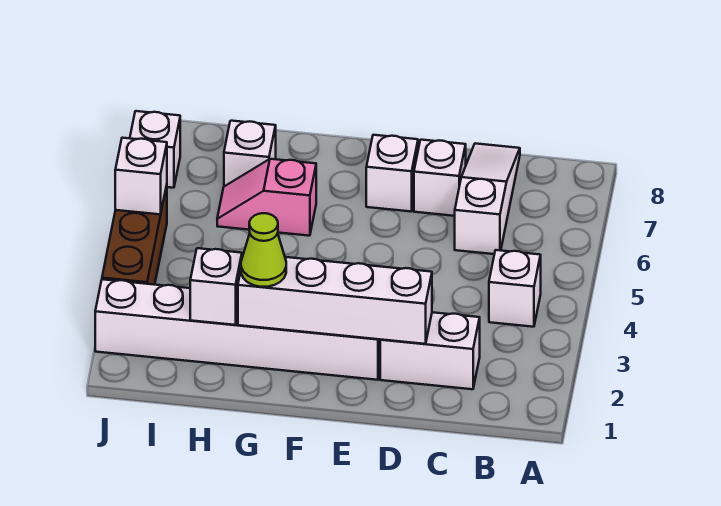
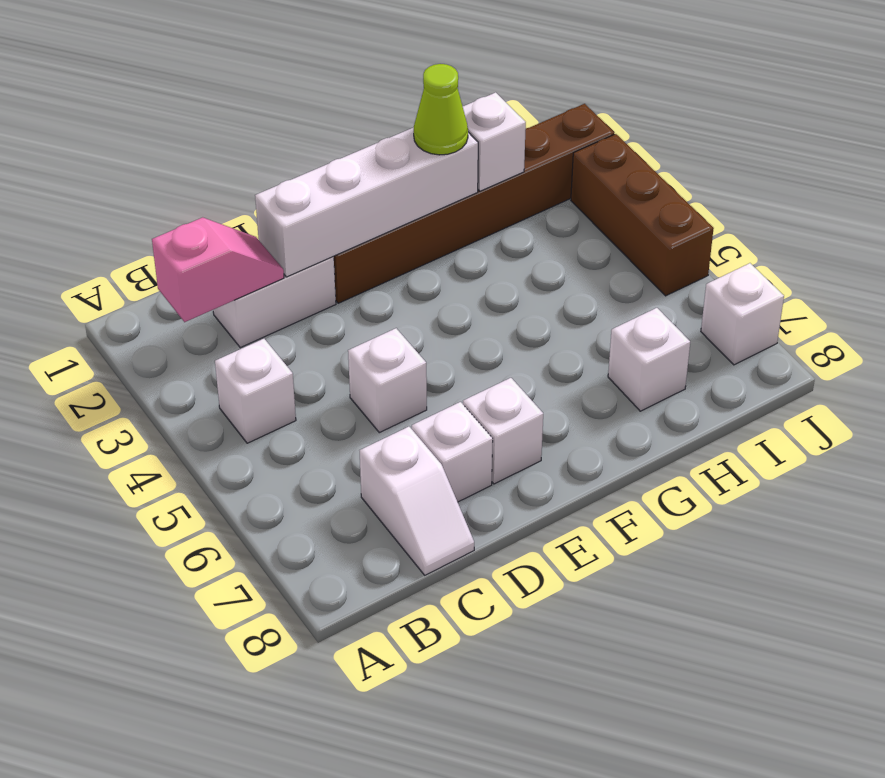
white 1x3 slope [455,144,520,254] -> white 1x2 slope [360,427,474,575]
white 1x6 brick [95,279,380,380] -> brown 1x6 brick [334,104,615,303]
pink 1x2 slope [217,159,316,236] -> pink 1x2 slope moved to [152,217,284,322]
white 1x1 brick [115,138,167,215] -> white 1x1 brick moved to [348,328,427,433]

